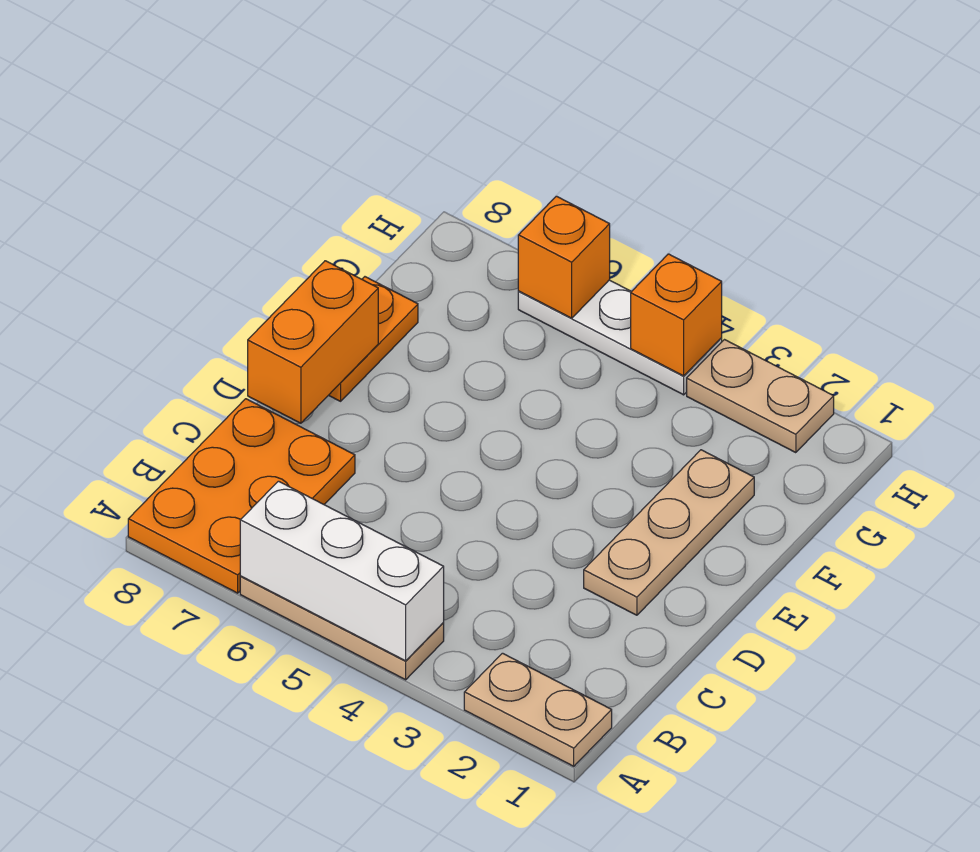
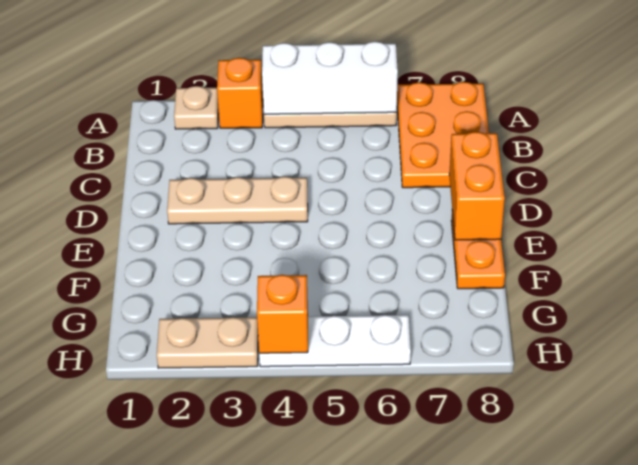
tan 1x2 plate [464,653,612,766] -> tan 1x1 plate [174,86,219,129]
tan 1x3 plate [584,450,754,615] -> tan 1x3 plate turned to [167,177,308,224]
orange 1x1 brick [518,196,610,318] -> orange 1x1 brick moved to [217,58,263,128]

